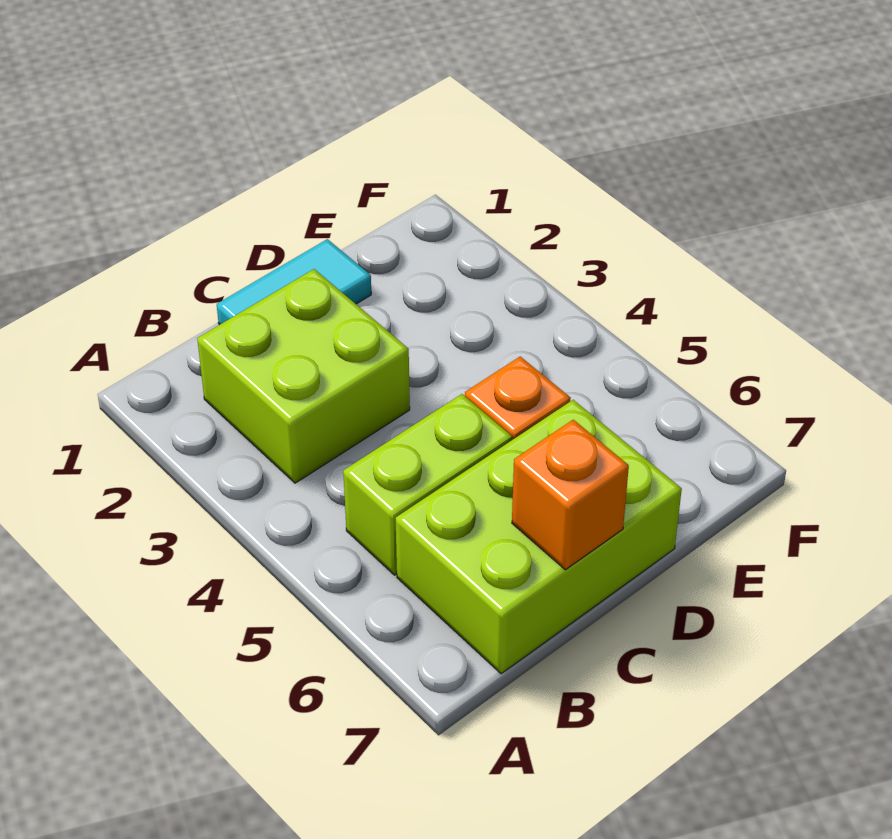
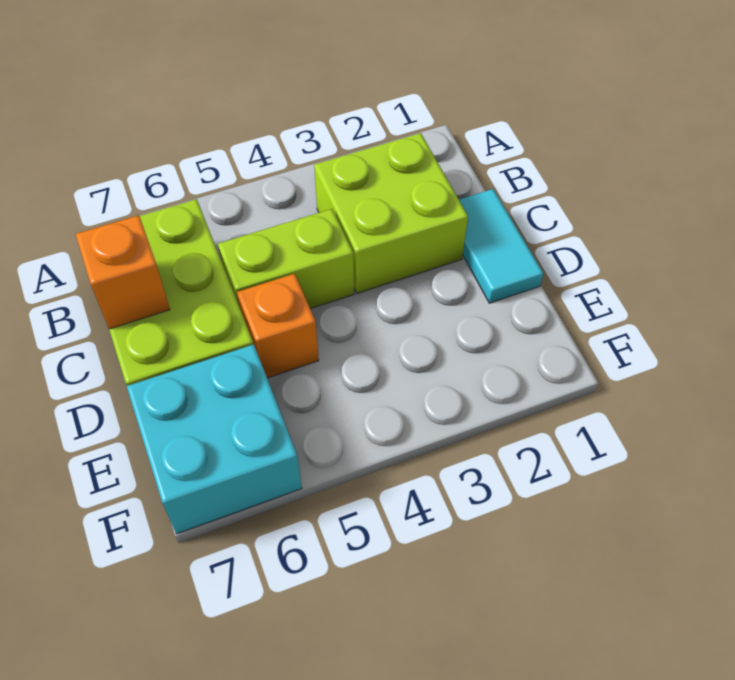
lime 1x2 brick [343,394,512,575] -> lime 1x2 brick turned to [218,209,354,309]
none -> cyan 2x2 brick [127,344,302,534]

